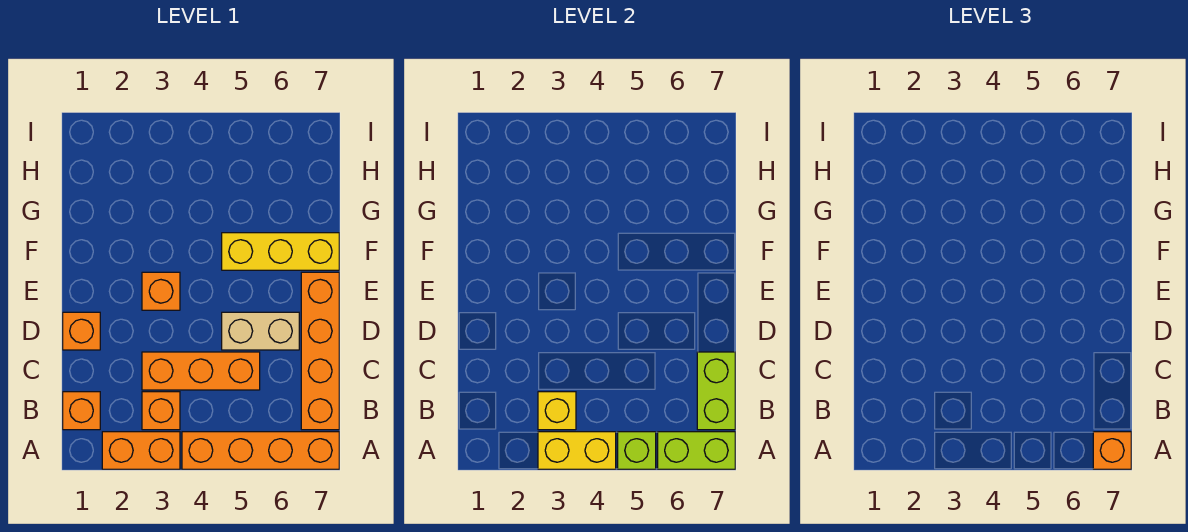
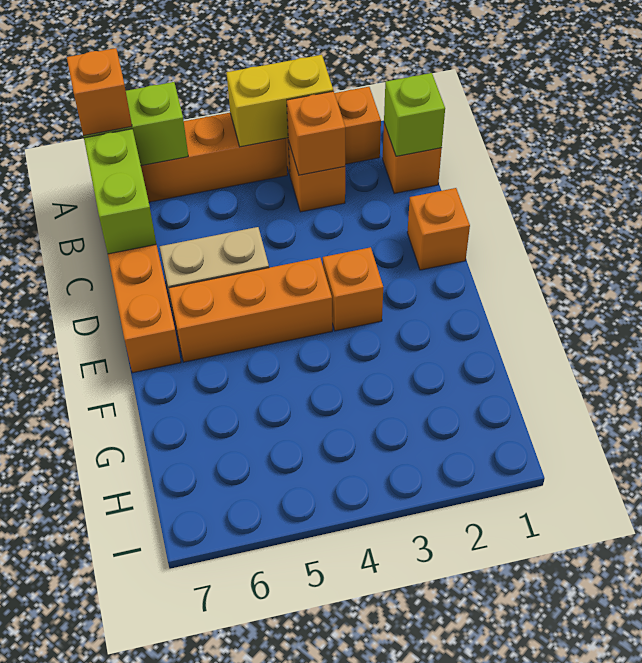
lime 1x1 brick [618,432,656,469] -> lime 1x1 brick moved to [384,73,445,156]
yellow 1x1 brick [538,392,576,430] -> orange 1x1 brick [287,91,345,175]
orange 1x3 brick [142,352,260,390] -> orange 1x3 brick moved to [169,258,332,362]
yellow 1x3 brick [222,233,339,270] -> none

